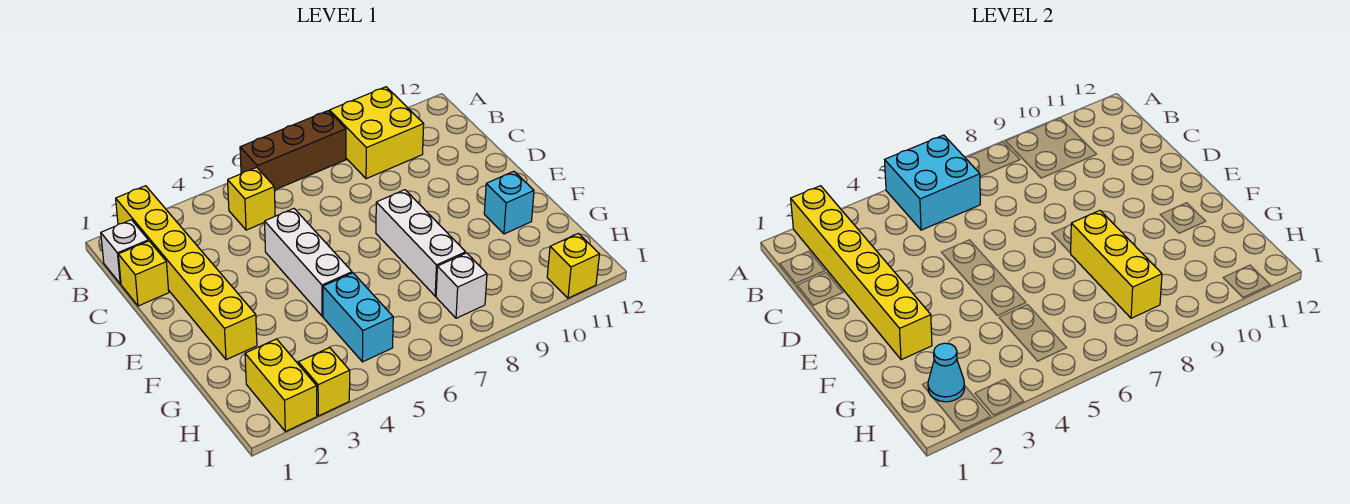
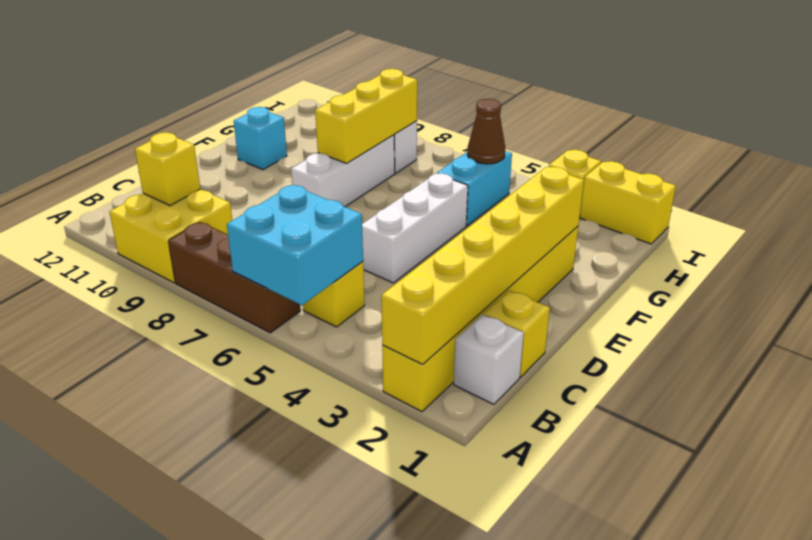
yellow 1x2 brick [245,339,317,431] -> yellow 1x2 brick turned to [580,161,676,244]
cyan 1x1 cone [928,343,965,402] -> none
none -> brown 1x1 cone [467,99,505,164]
yellow 1x1 brick [547,234,599,298] -> yellow 1x1 brick moved to [135,133,200,206]

